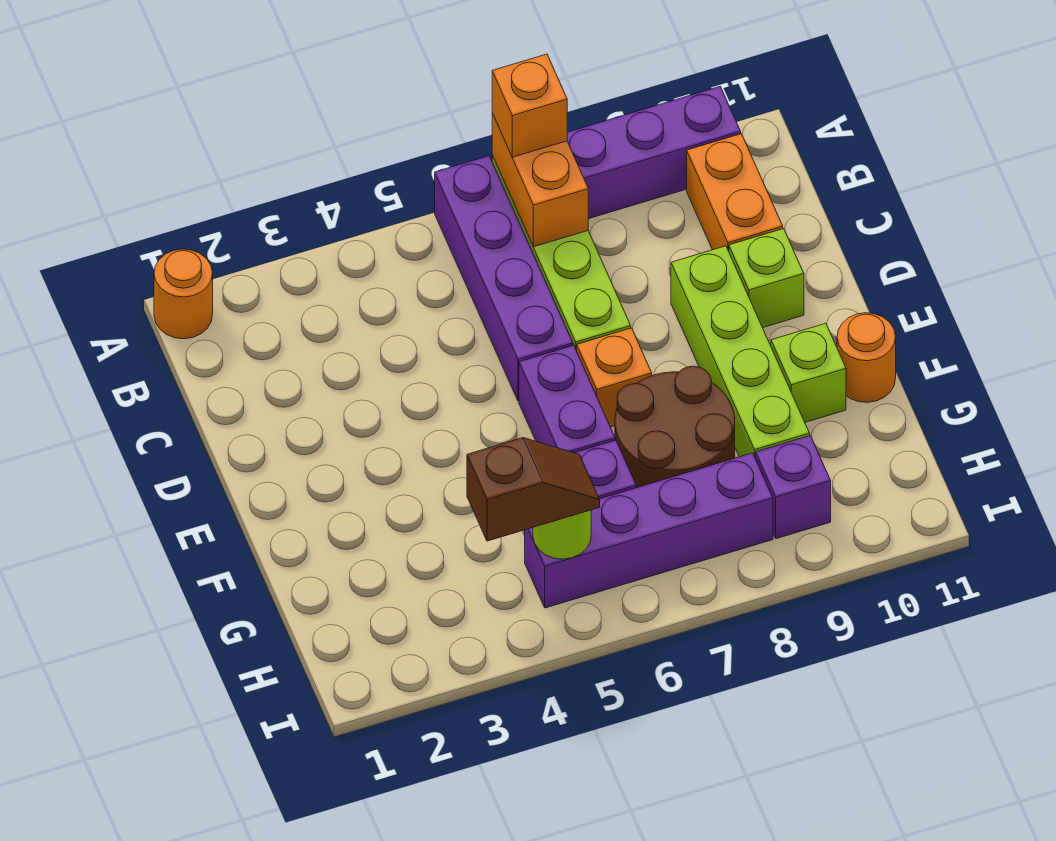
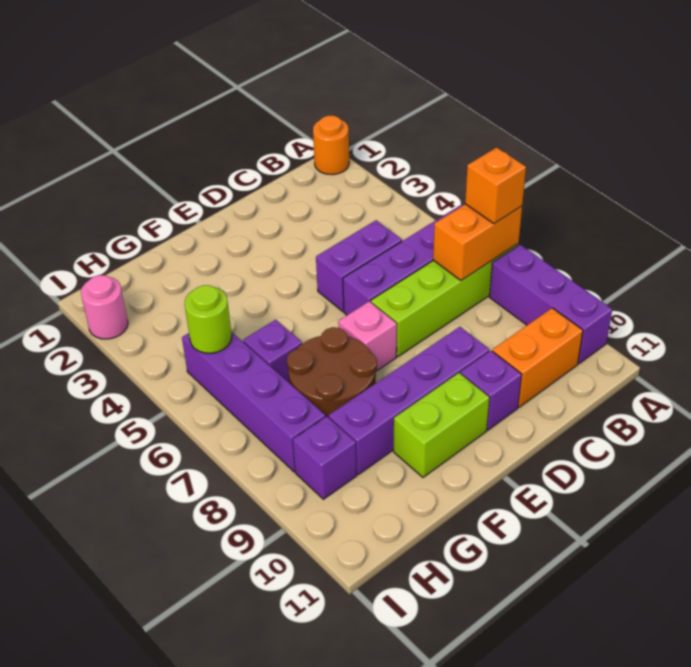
lime 1x4 brick [671,246,810,459] -> purple 1x4 brick [329,327,489,474]
lime 1x1 brick [729,229,804,328] -> purple 1x1 brick [461,351,522,430]
purple 1x2 brick [519,345,615,453] -> purple 1x2 brick moved to [316,220,402,311]
orange 1x1 brick [577,328,652,427] -> pink 1x1 brick [338,301,397,370]
lime 1x1 brick [771,323,846,422] -> lime 1x2 brick [394,373,490,477]
orange 1x1 round brick [837,313,896,402] -> none
brown 1x2 slope [467,438,600,541] -> none
none -> pink 1x1 round brick [81,275,128,339]

